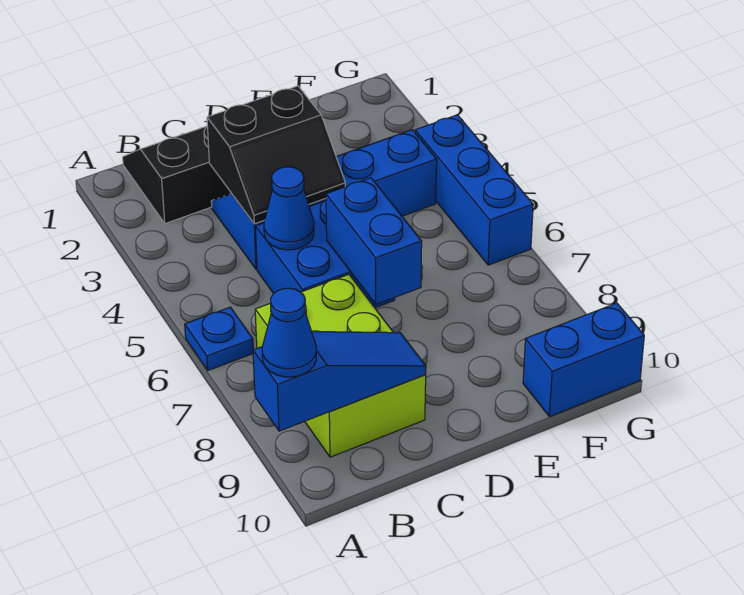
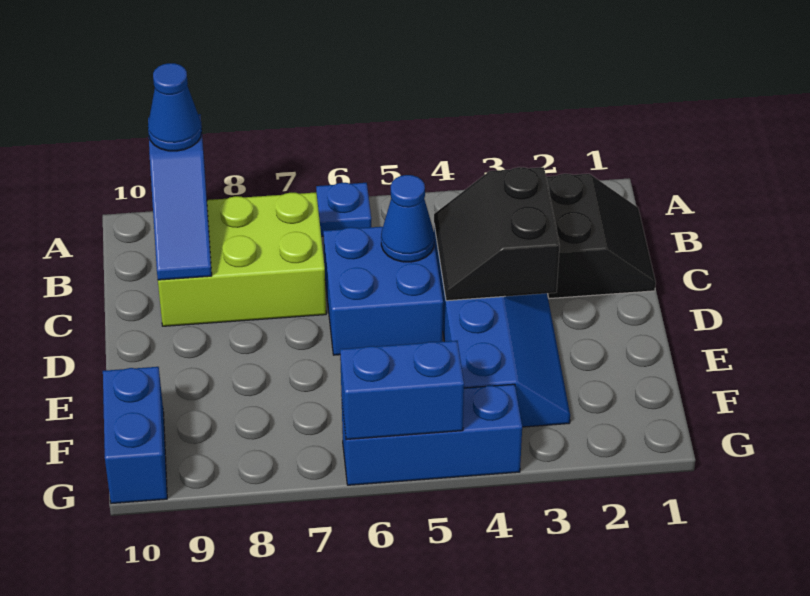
blue 1x2 brick [326,178,422,304] -> blue 1x2 brick moved to [340,341,464,440]

